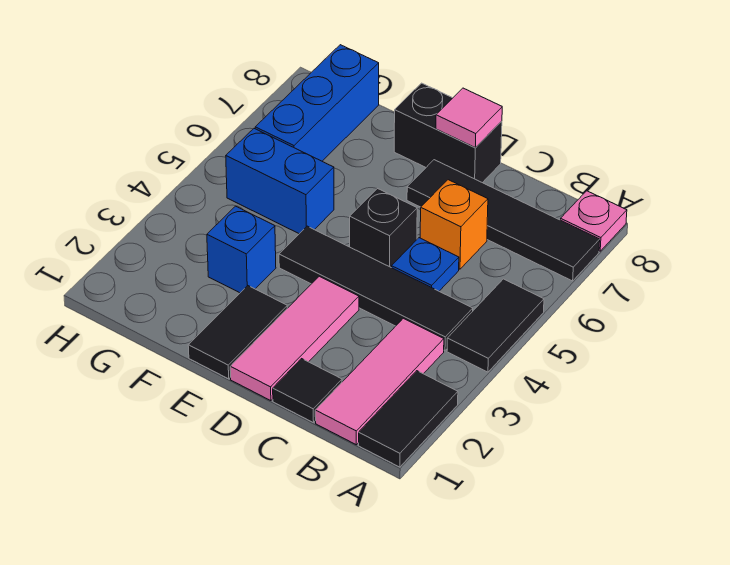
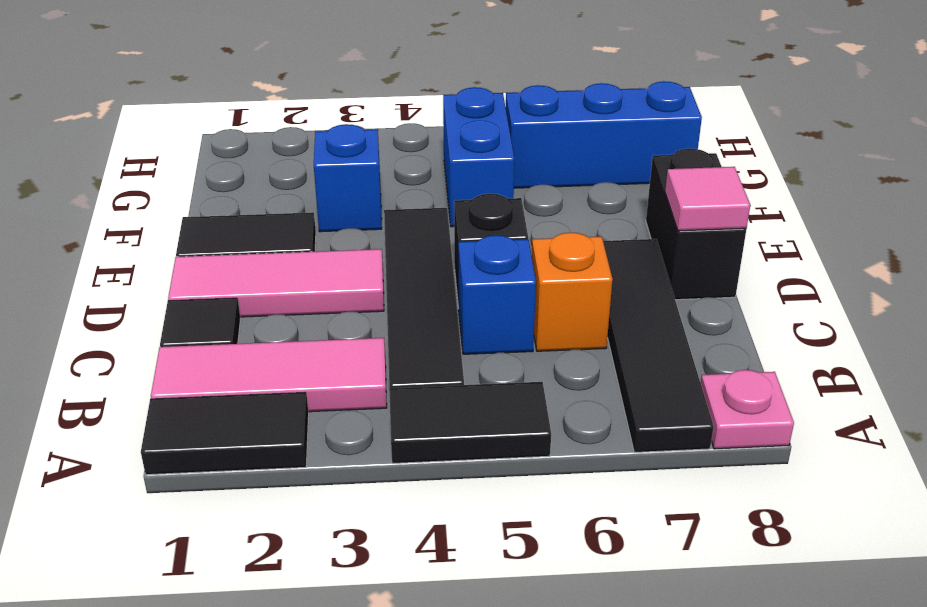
blue 1x1 plate [392,238,459,291] -> blue 1x1 brick [458,235,536,354]

